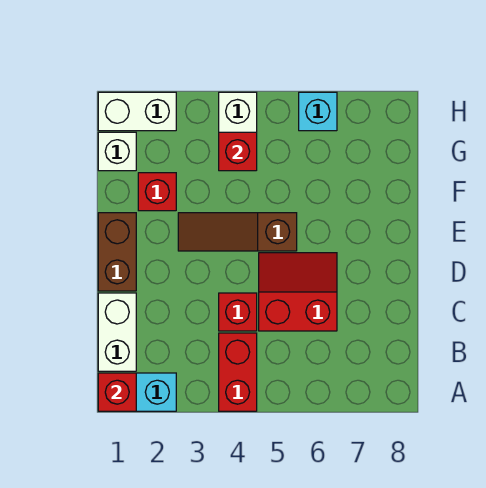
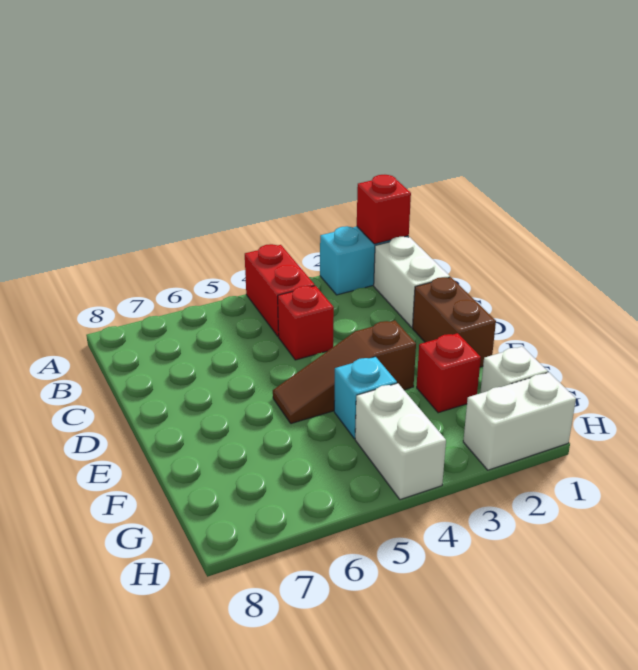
red 2x2 slope [259,253,337,331] -> none
brown 1x3 slope [178,213,297,251] -> brown 1x3 slope turned to [273,321,416,424]
red 1x1 brick [219,132,257,171] -> none
cyan 1x1 brick [299,92,337,131] -> cyan 1x1 brick moved to [334,357,397,439]

